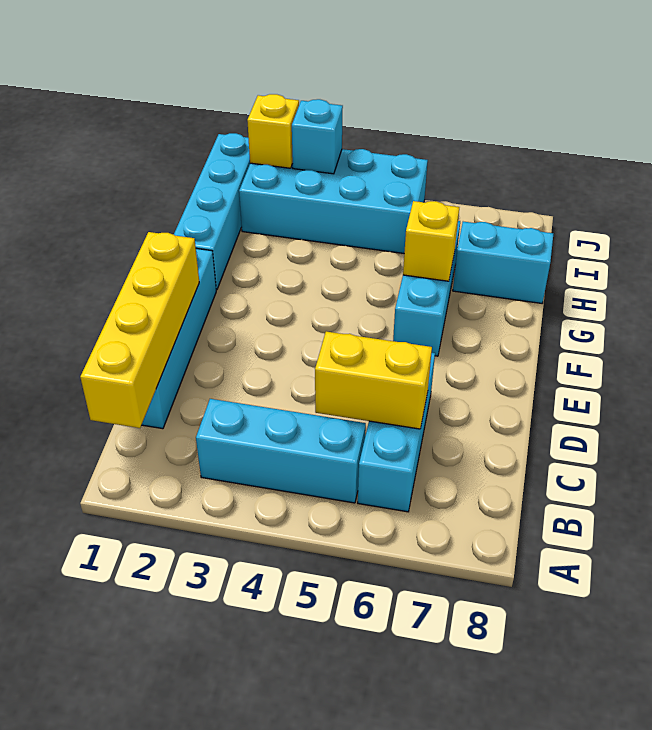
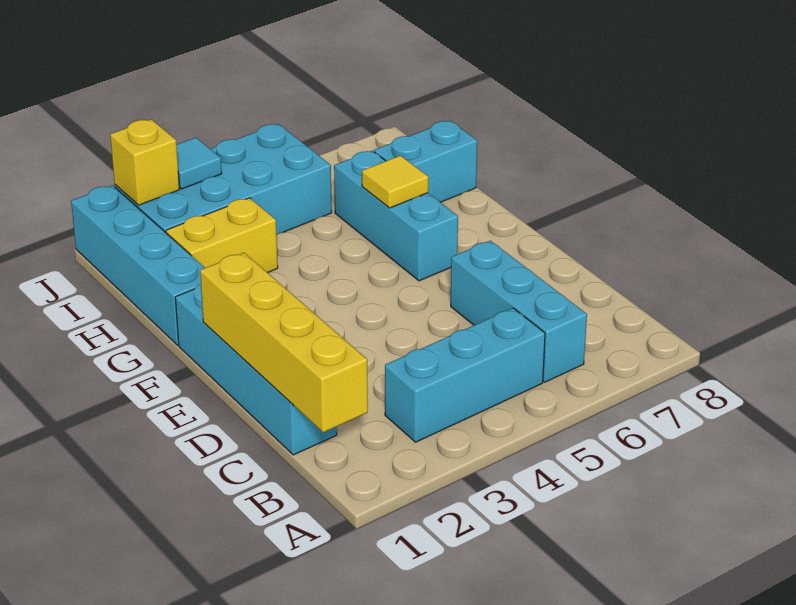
yellow 1x2 brick [315,331,432,429] -> yellow 1x2 brick moved to [166,198,278,273]
yellow 1x1 brick [403,201,459,281] -> yellow 1x1 tile [362,156,428,208]
cyan 1x1 brick [292,99,343,174] -> cyan 1x1 tile [177,138,222,189]

